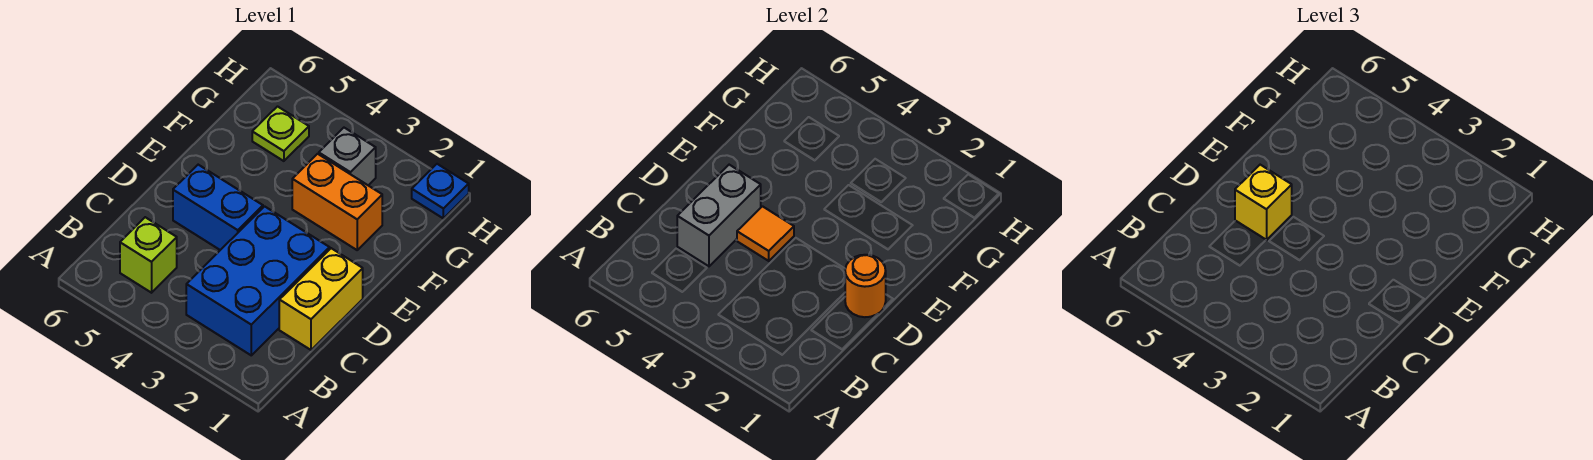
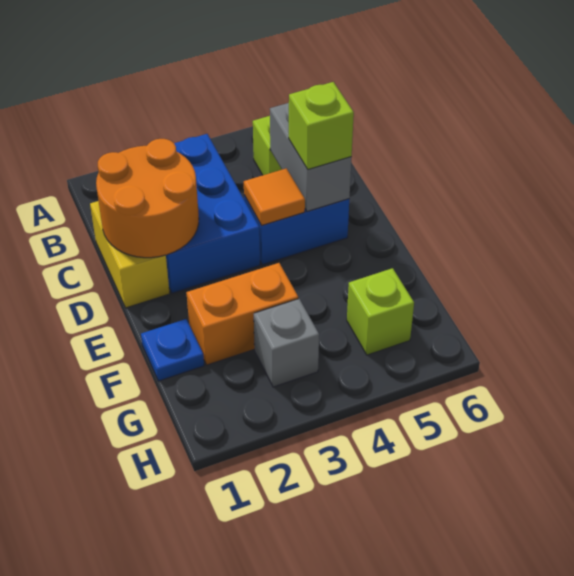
orange 1x1 round brick [845,255,886,317] -> orange 2x2 round brick [96,139,199,258]
yellow 1x1 brick [1235,165,1292,240] -> lime 1x1 brick [289,82,354,169]
lime 1x1 plate [252,107,309,161] -> lime 1x1 brick [347,268,414,355]
blue 1x1 plate [412,164,469,218] -> blue 1x1 plate moved to [141,319,204,381]

